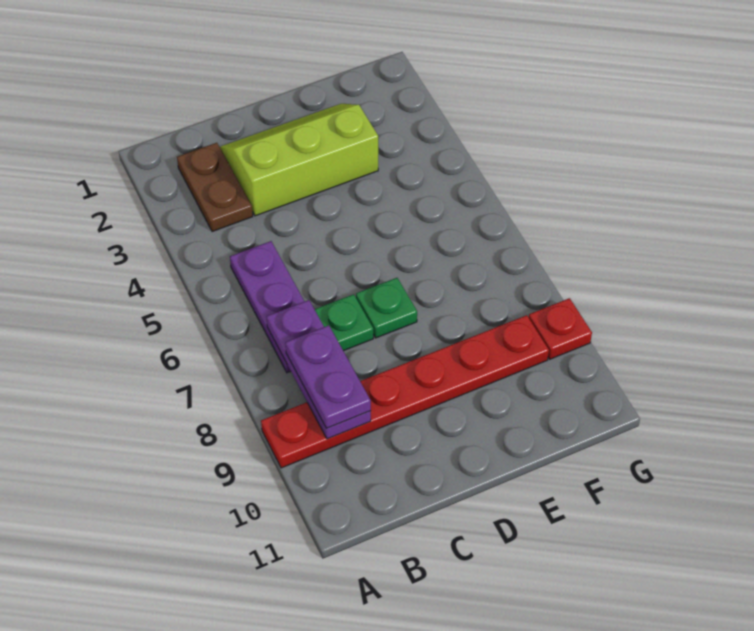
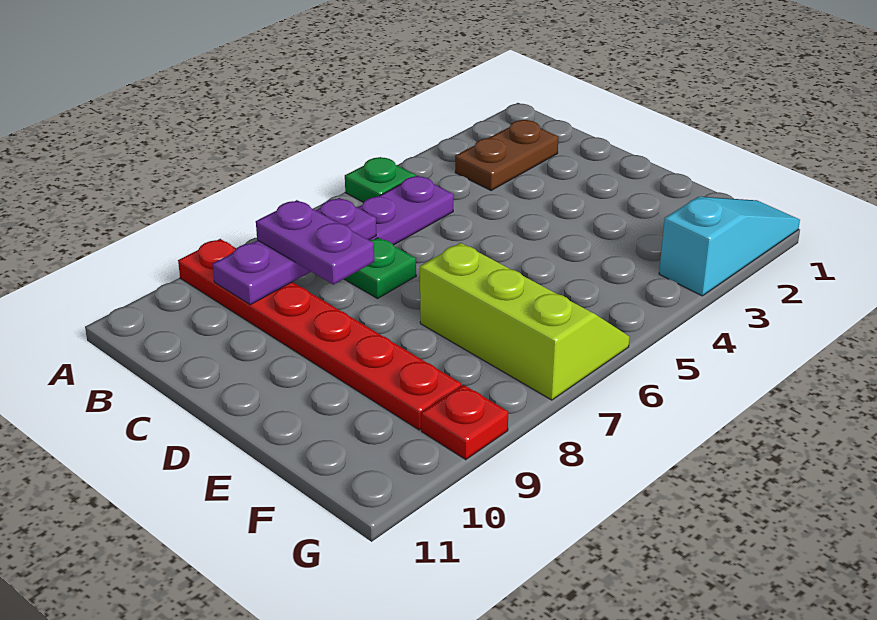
purple 1x2 plate [285,325,371,428] -> purple 1x2 plate turned to [256,200,374,285]
lime 2x3 slope [220,104,378,216] -> lime 2x3 slope moved to [420,243,630,400]
green 1x1 plate [356,278,417,338] -> green 1x1 plate moved to [345,157,416,202]
none -> cyan 1x3 slope [659,197,800,296]

